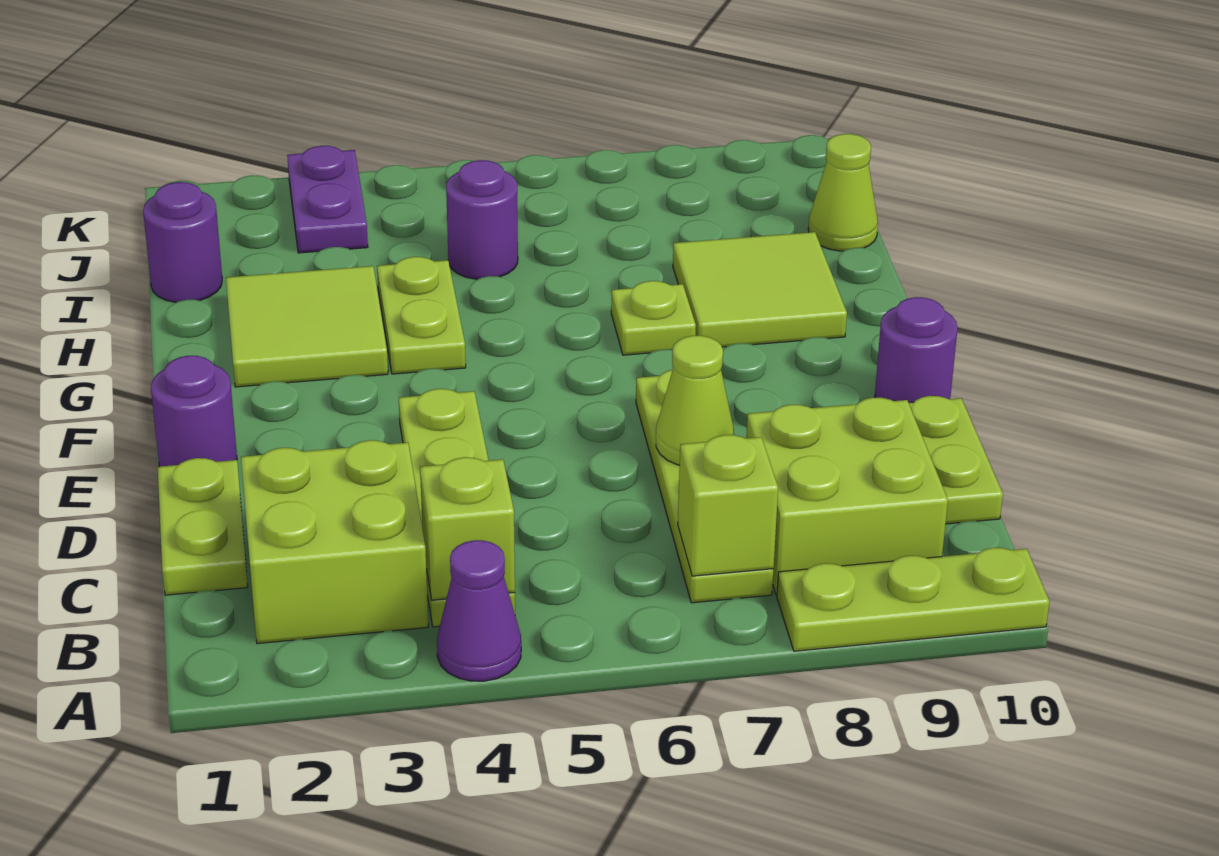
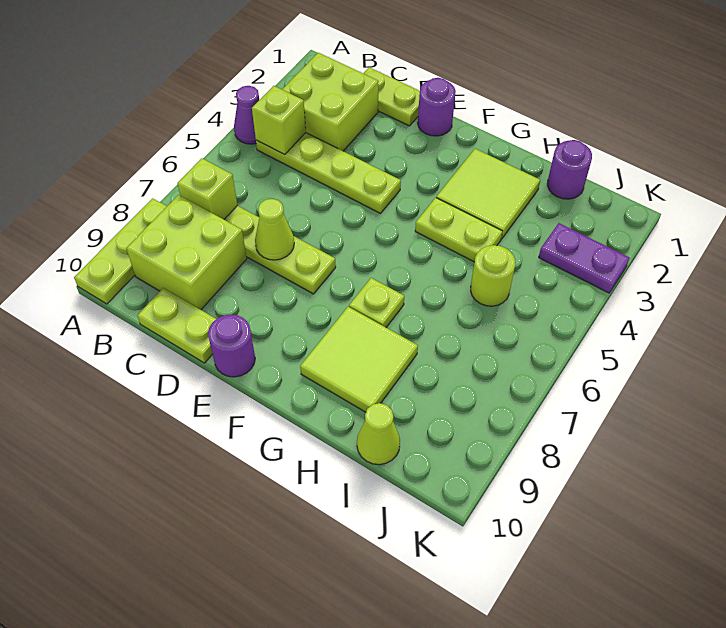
purple 1x1 round brick [446,160,518,279] -> lime 1x1 round brick [471,245,515,306]

